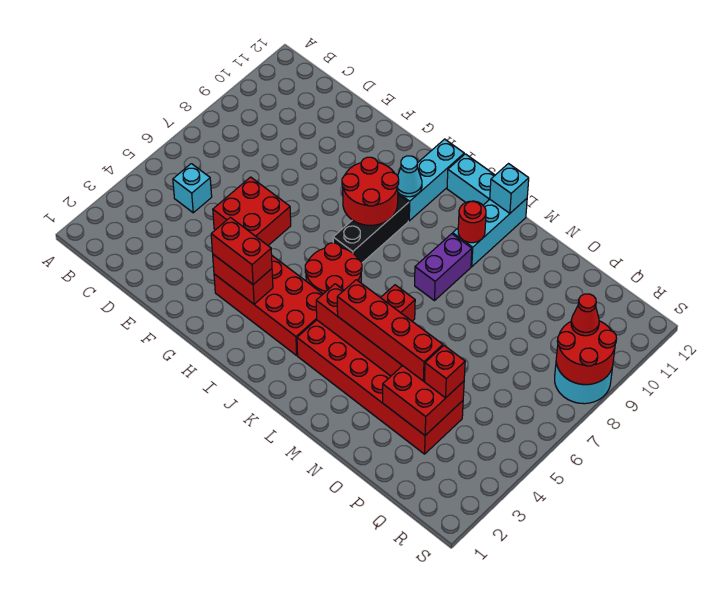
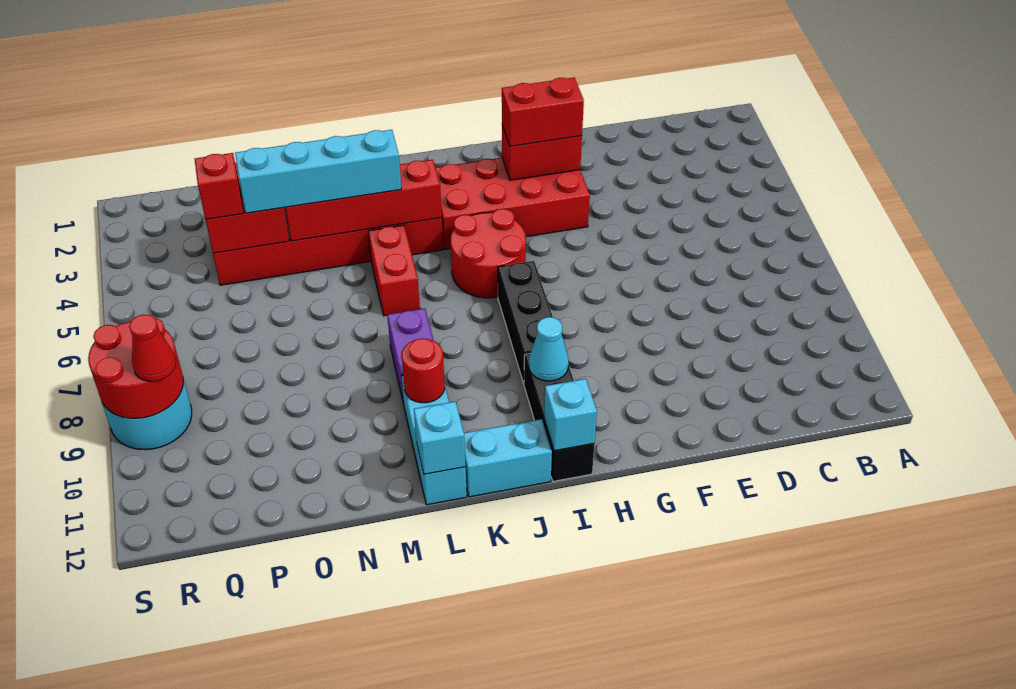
cyan 1x1 brick [173,164,212,213] -> cyan 1x1 brick moved to [544,379,597,451]
red 2x2 brick [213,177,291,245] -> none
red 2x2 round brick [342,157,399,225] -> none
cyan 1x3 brick [398,139,464,221] -> black 1x3 brick [524,354,594,481]
red 1x4 brick [337,280,443,381] -> cyan 1x4 brick [235,130,401,213]

